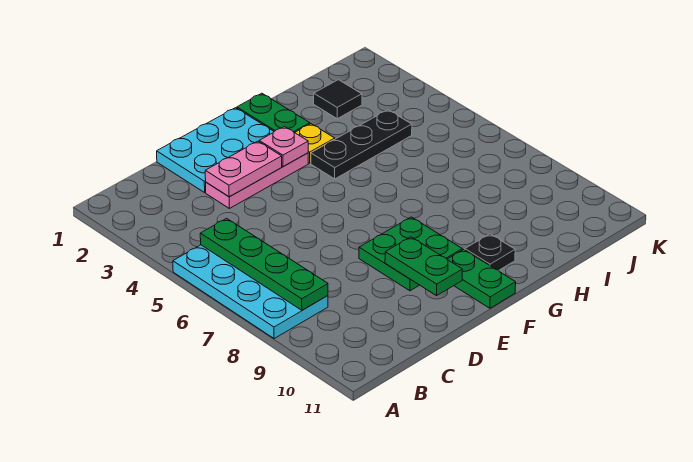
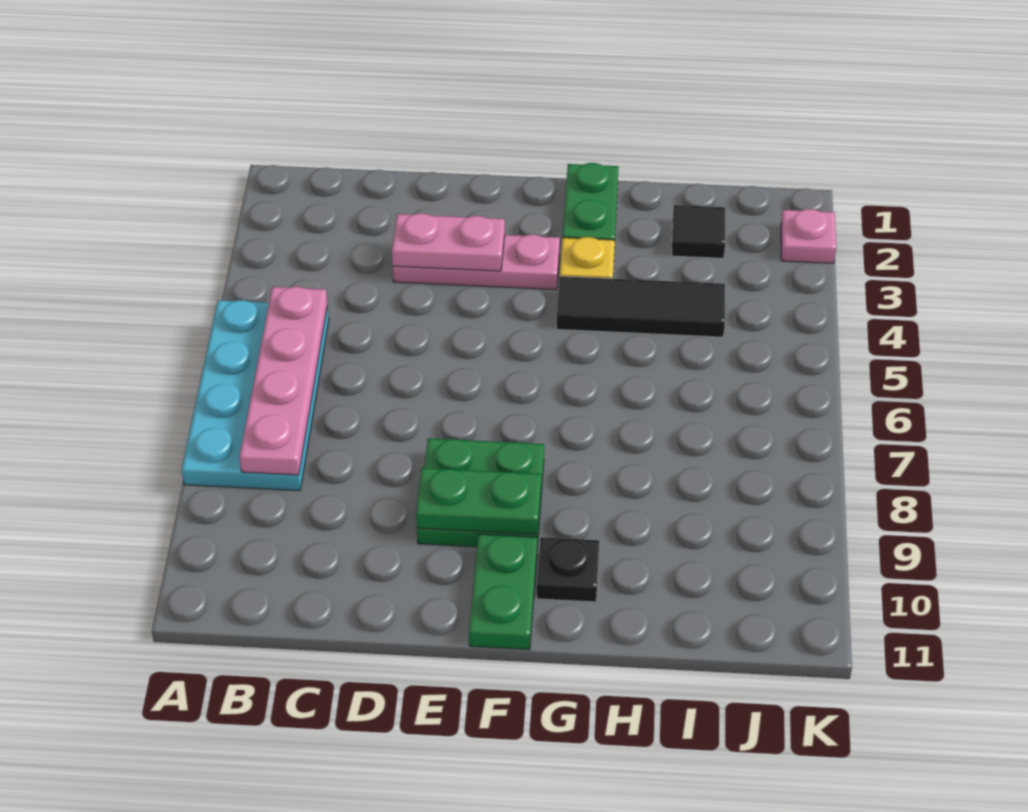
green 1x4 plate [200,218,328,310] -> pink 1x4 plate [239,287,327,475]
cyan 2x3 plate [157,108,274,192] -> none
green 1x2 plate [385,237,462,296] -> green 1x2 plate turned to [416,468,541,534]
pink 1x1 plate [259,127,308,167] -> pink 1x1 plate moved to [781,209,836,263]
black 1x3 plate [311,110,412,179] -> black 1x3 tile [556,276,725,337]

